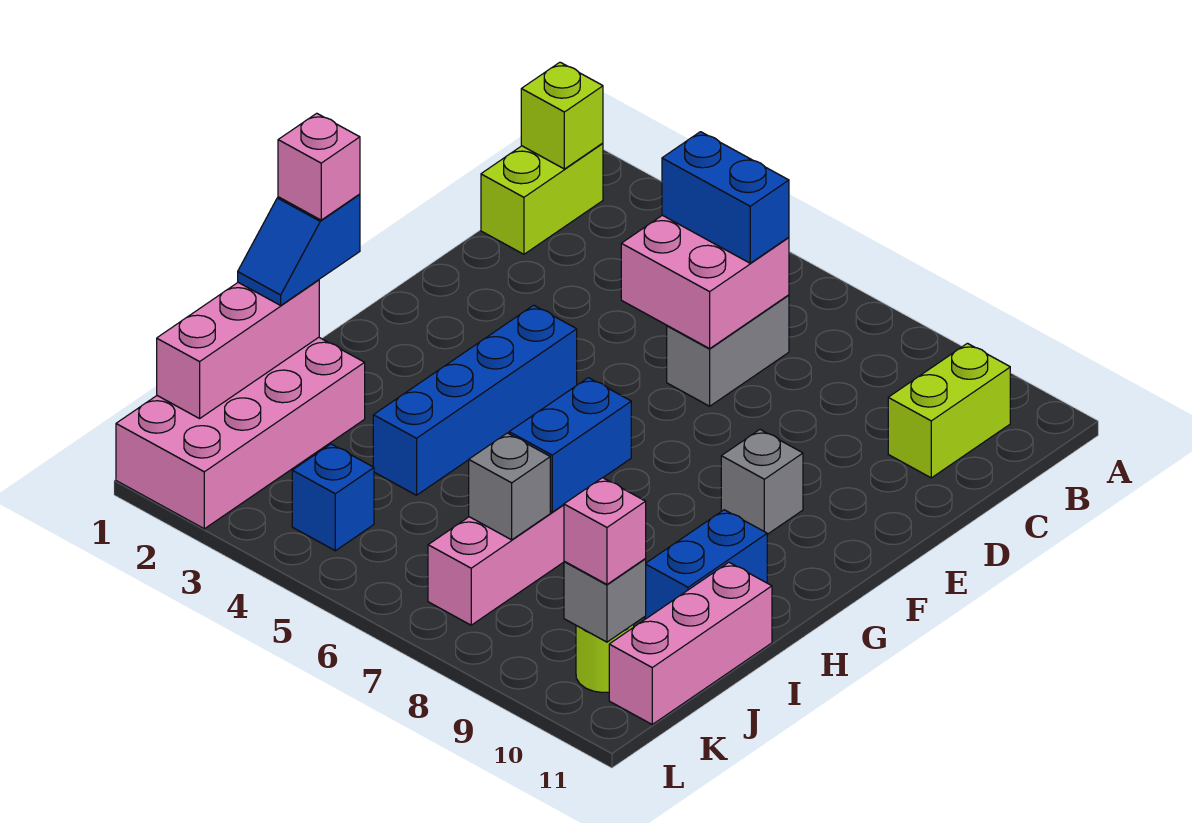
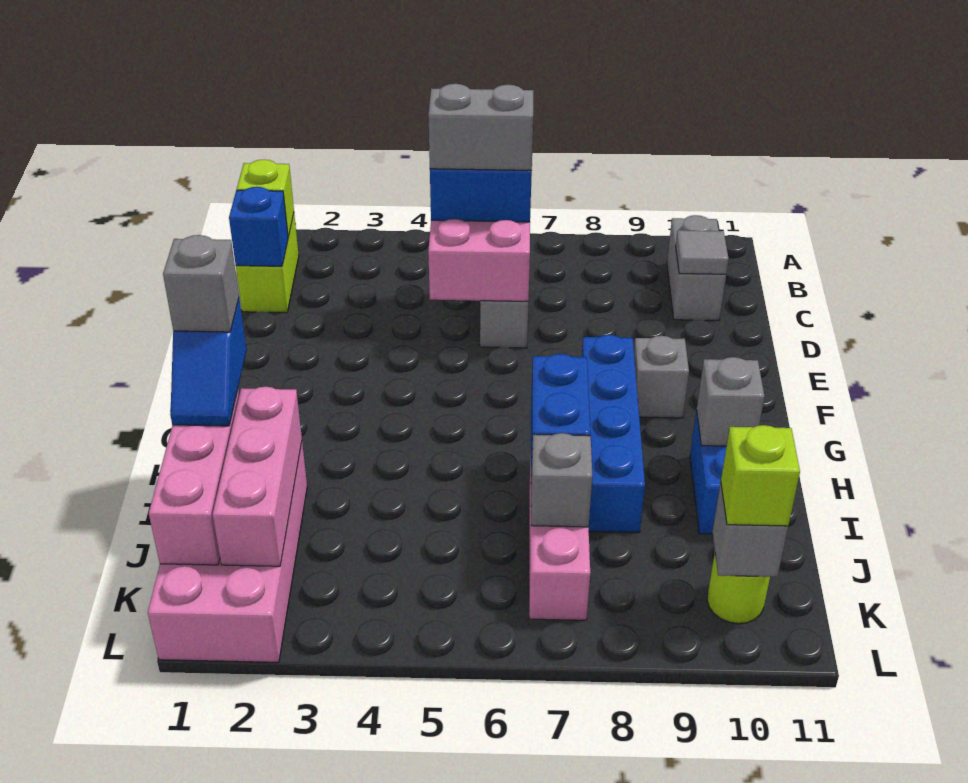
lime 1x2 brick [888,343,1010,478] -> grey 1x2 brick [667,215,726,321]
none -> grey 1x2 brick [428,84,533,170]
none -> grey 1x1 tile [676,230,729,274]
blue 1x4 brick [373,305,577,495] -> blue 1x4 brick moved to [582,335,645,533]
pink 1x1 brick [278,113,360,220] -> grey 1x1 brick [163,235,239,332]
none -> grey 1x1 brick [697,357,765,446]
pink 1x3 brick [609,562,772,724] -> pink 1x3 brick moved to [213,387,302,566]
blue 1x1 brick [292,444,374,551] -> blue 1x1 brick moved to [229,187,288,266]
pink 1x1 brick [564,478,646,584] -> lime 1x1 brick [721,425,800,526]

